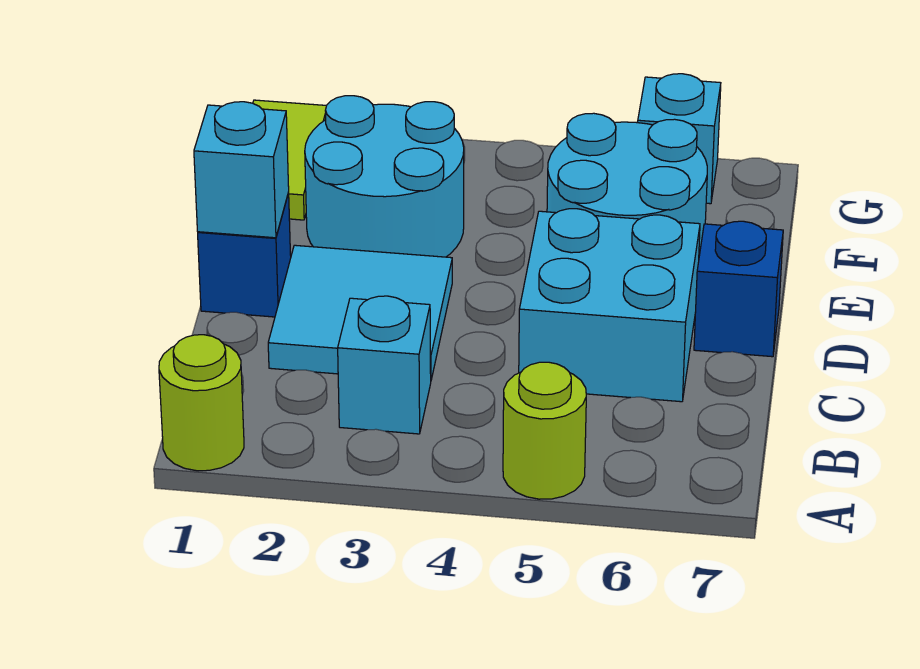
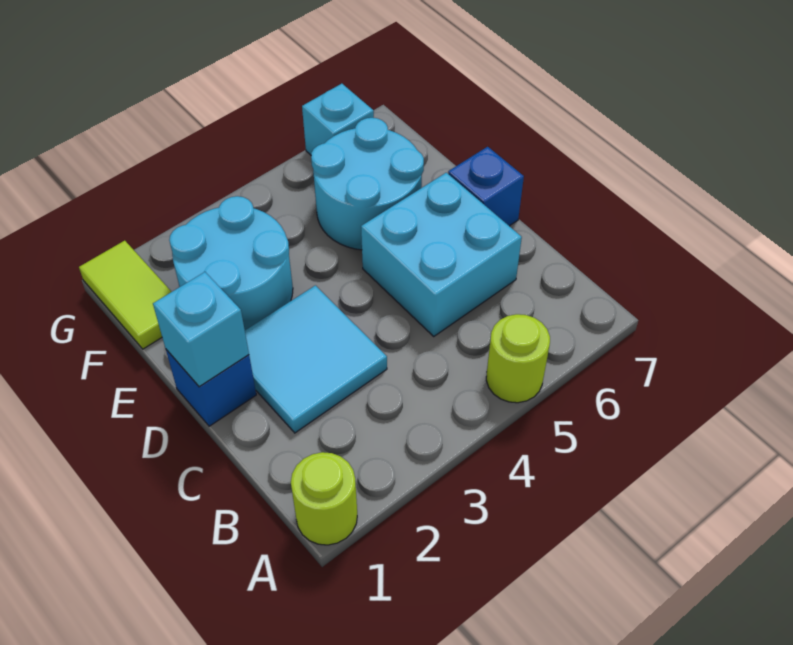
cyan 1x1 brick [338,296,431,434] -> none

